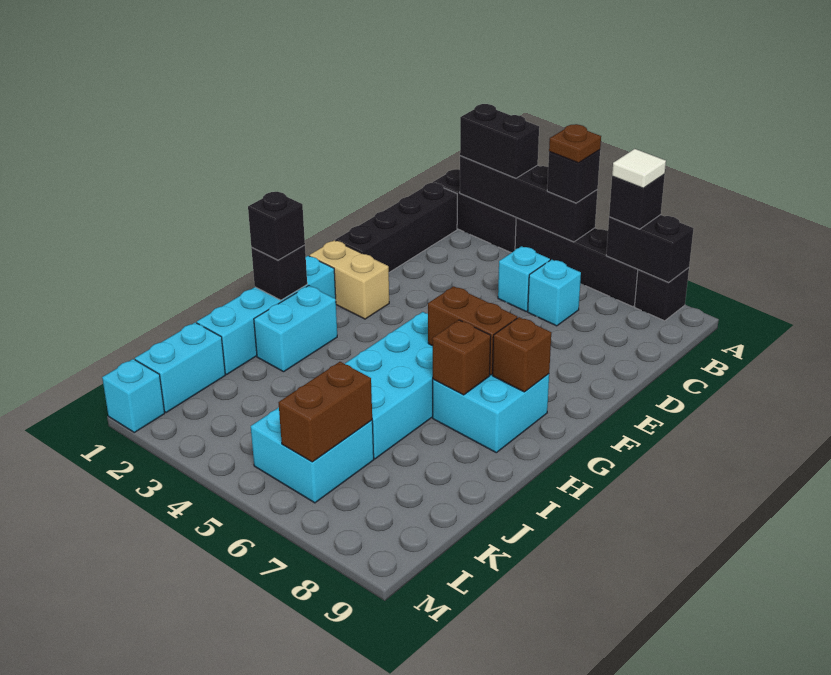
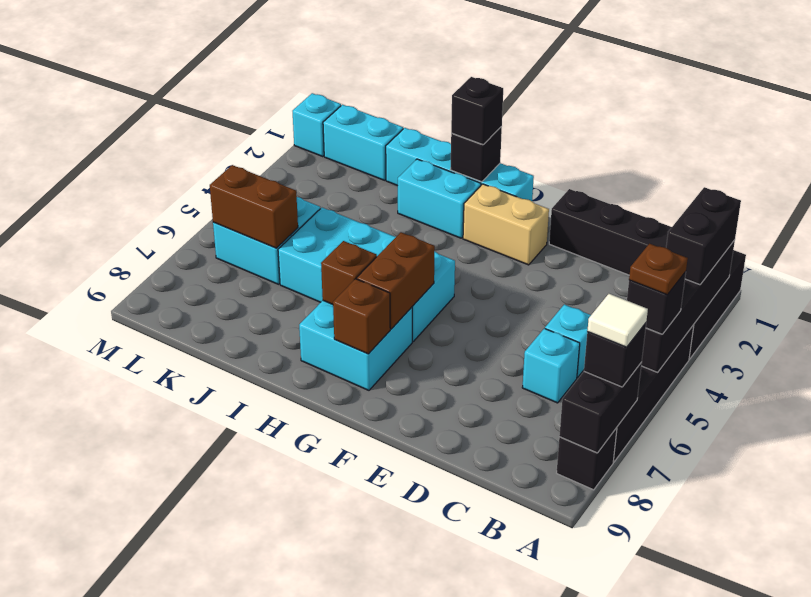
tan 1x2 brick [309,240,389,319] -> tan 1x2 brick turned to [463,184,549,265]

